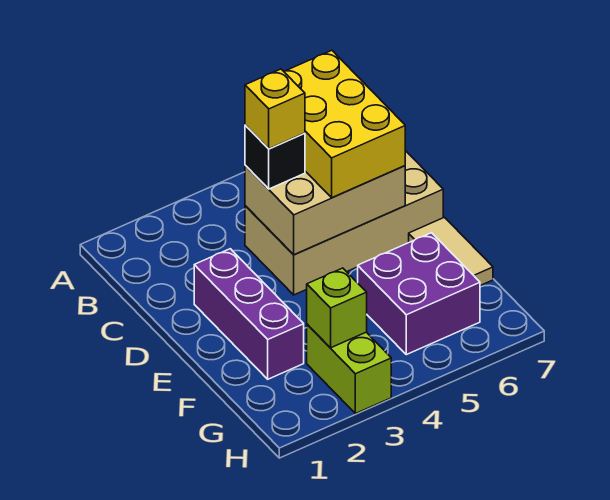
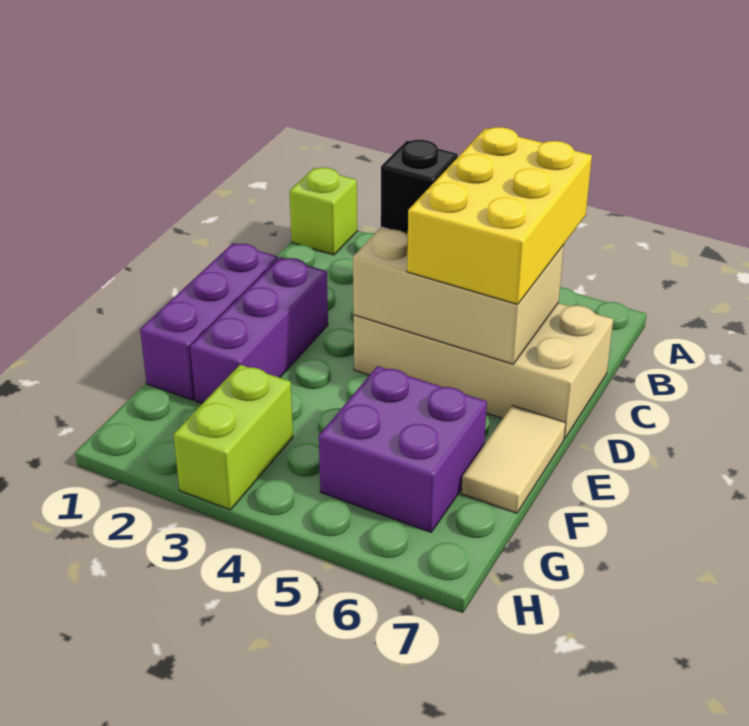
yellow 1x1 brick [245,69,305,149] -> none
none -> purple 1x3 brick [140,243,278,400]
lime 1x1 brick [307,268,367,348] -> lime 1x1 brick moved to [290,168,357,255]

